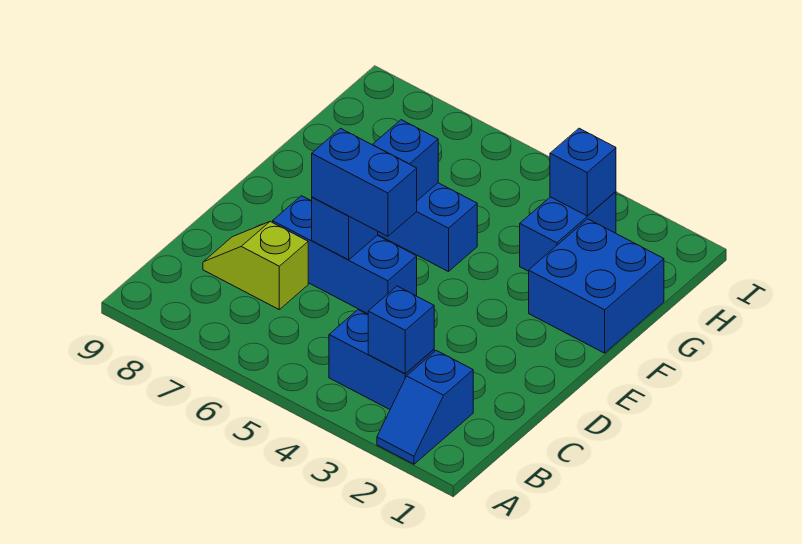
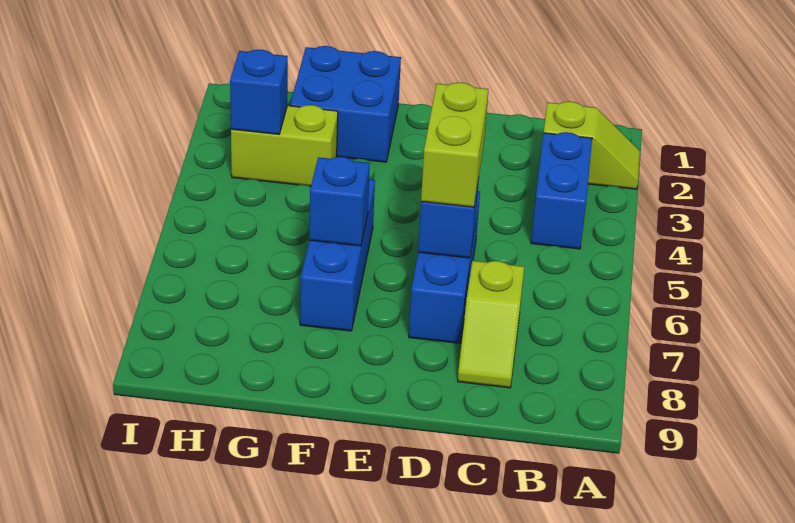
blue 1x2 slope [377,350,473,464] -> lime 1x2 slope [544,102,640,189]
blue 1x1 brick [368,286,434,373] -> none
blue 1x2 brick [312,128,417,236] -> lime 1x2 brick [421,82,488,207]
blue 1x2 brick [520,192,616,271] -> lime 1x2 brick [231,105,338,186]

